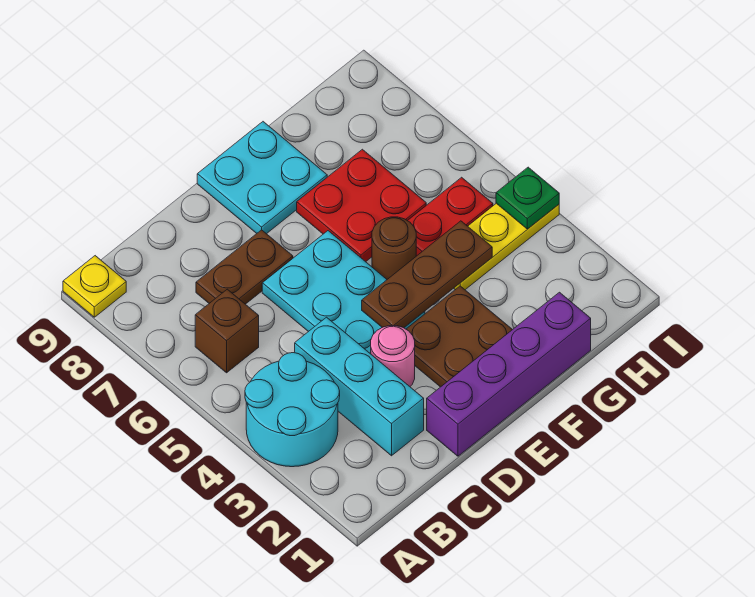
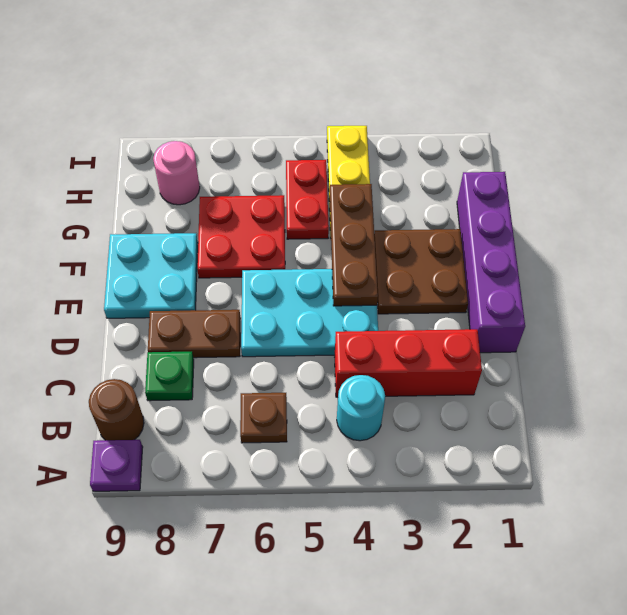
cyan 2x2 round brick [245,353,340,467] -> cyan 1x1 round brick [337,375,385,441]
yellow 1x1 plate [63,256,126,317] -> purple 1x1 plate [90,440,143,491]
brown 1x1 brick [195,289,259,373] -> brown 1x1 plate [240,393,287,443]
cyan 1x3 brick [295,317,424,456] -> red 1x3 brick [335,329,482,397]
brown 1x2 plate [196,230,293,304] -> brown 1x2 plate turned to [148,310,241,358]
pink 1x1 round brick [371,326,415,386] -> pink 1x1 round brick moved to [153,141,200,205]
brown 1x1 round brick [372,217,416,279] -> brown 1x1 round brick moved to [89,379,144,440]
green 1x1 plate [496,167,559,229] -> green 1x1 plate moved to [145,351,194,401]

